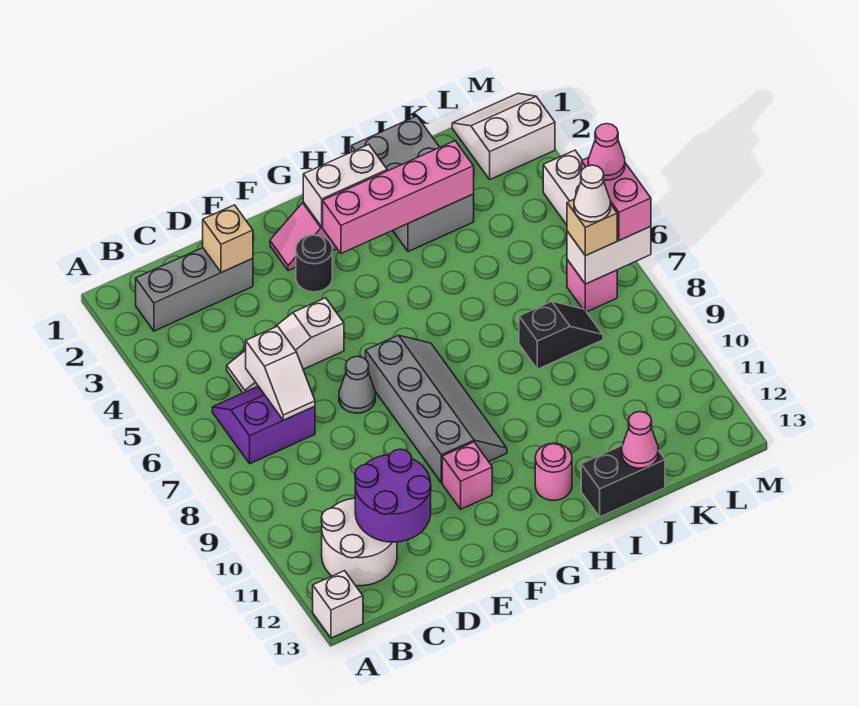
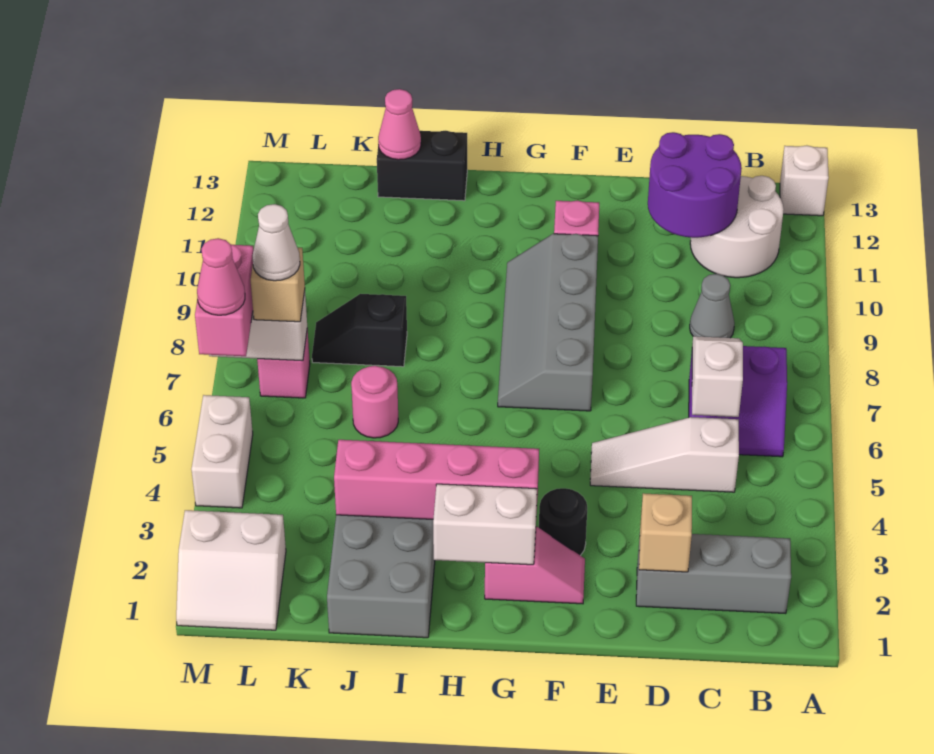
white 1x3 slope [227,298,344,393] -> white 1x3 slope turned to [590,417,739,492]
grey 1x1 cone [339,356,375,413] -> grey 1x1 cone moved to [690,274,735,338]
pink 1x1 round brick [535,443,572,500] -> pink 1x1 round brick moved to [351,366,398,438]

